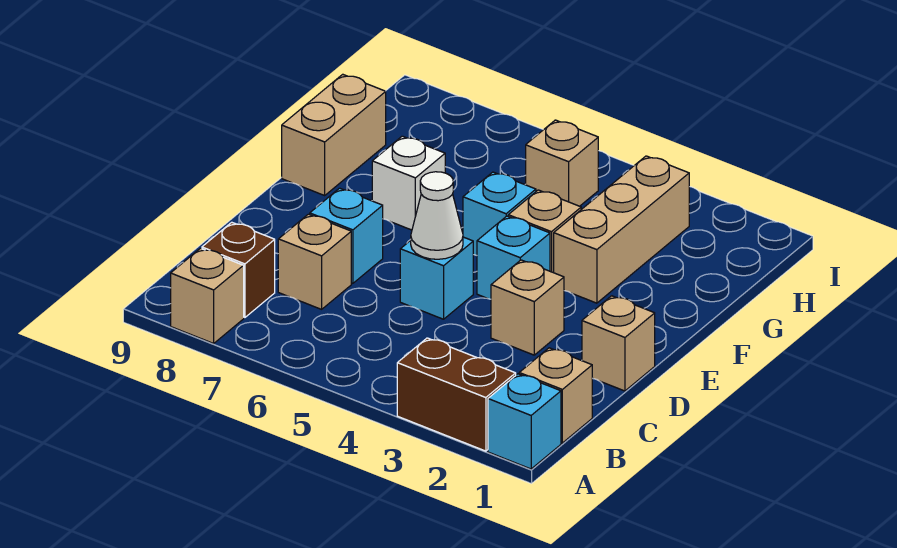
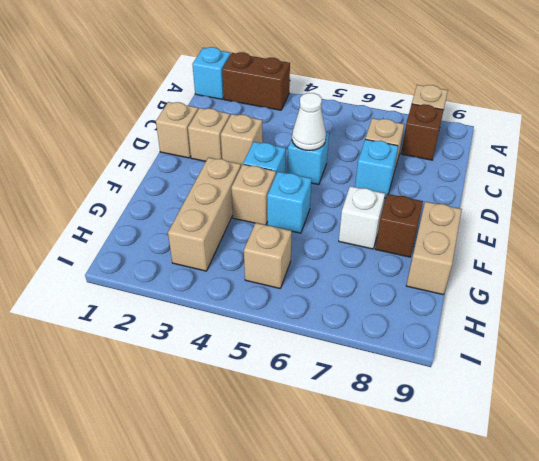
tan 1x1 brick [519,348,592,443] -> tan 1x1 brick moved to [188,108,230,161]
none -> brown 1x1 brick [375,194,423,257]

